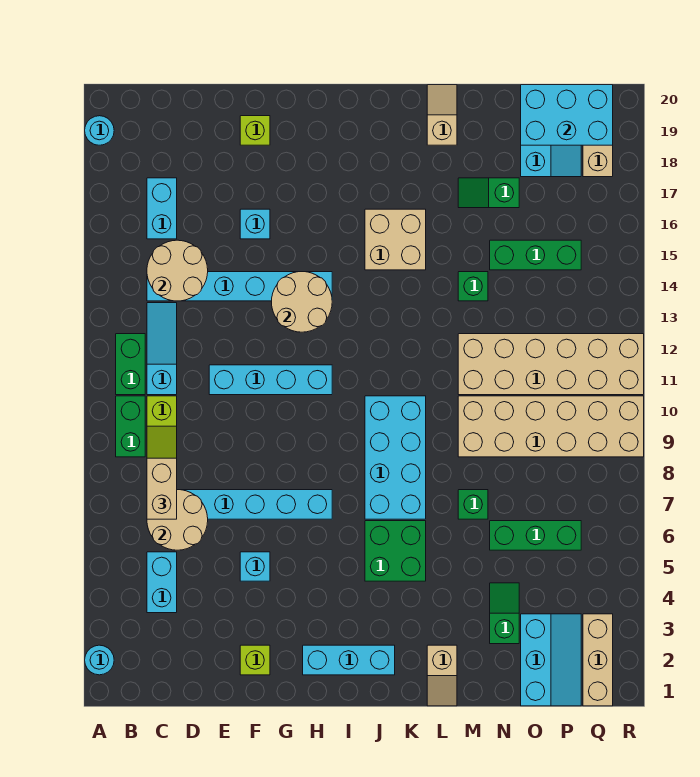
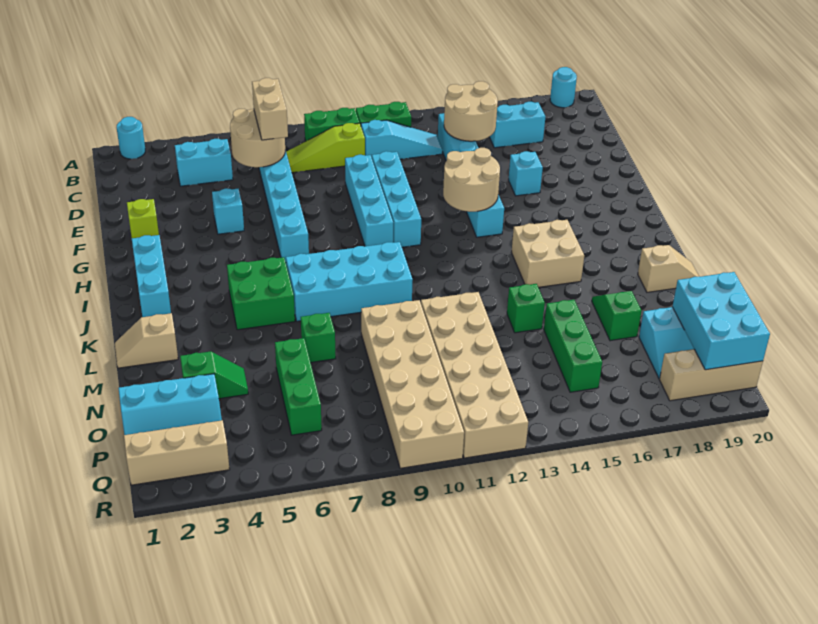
tan 1x2 brick [147,458,177,519] -> tan 1x2 brick turned to [252,78,288,140]
none -> cyan 1x4 brick [345,155,393,246]
lime 1x1 brick [240,116,270,145] -> none

